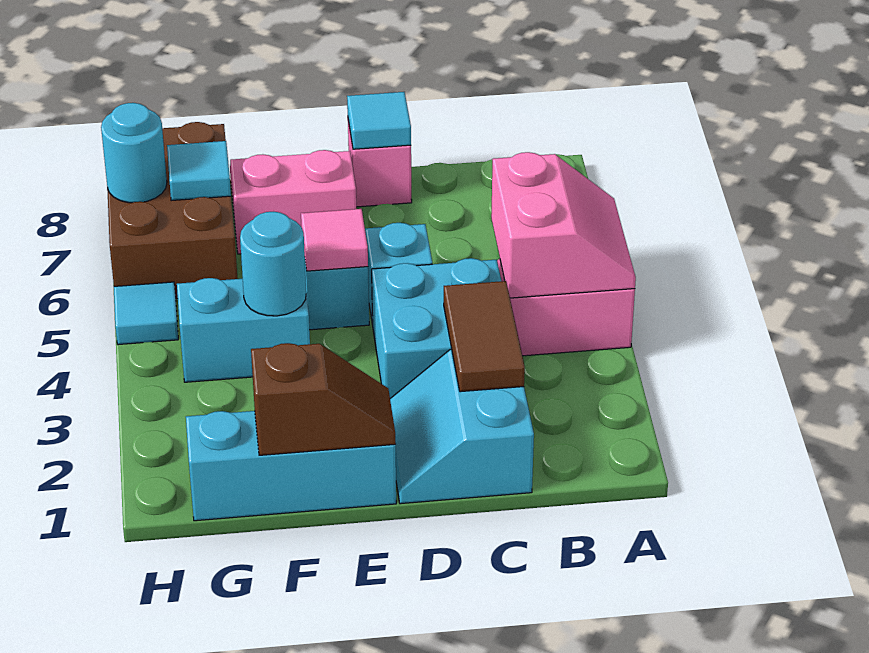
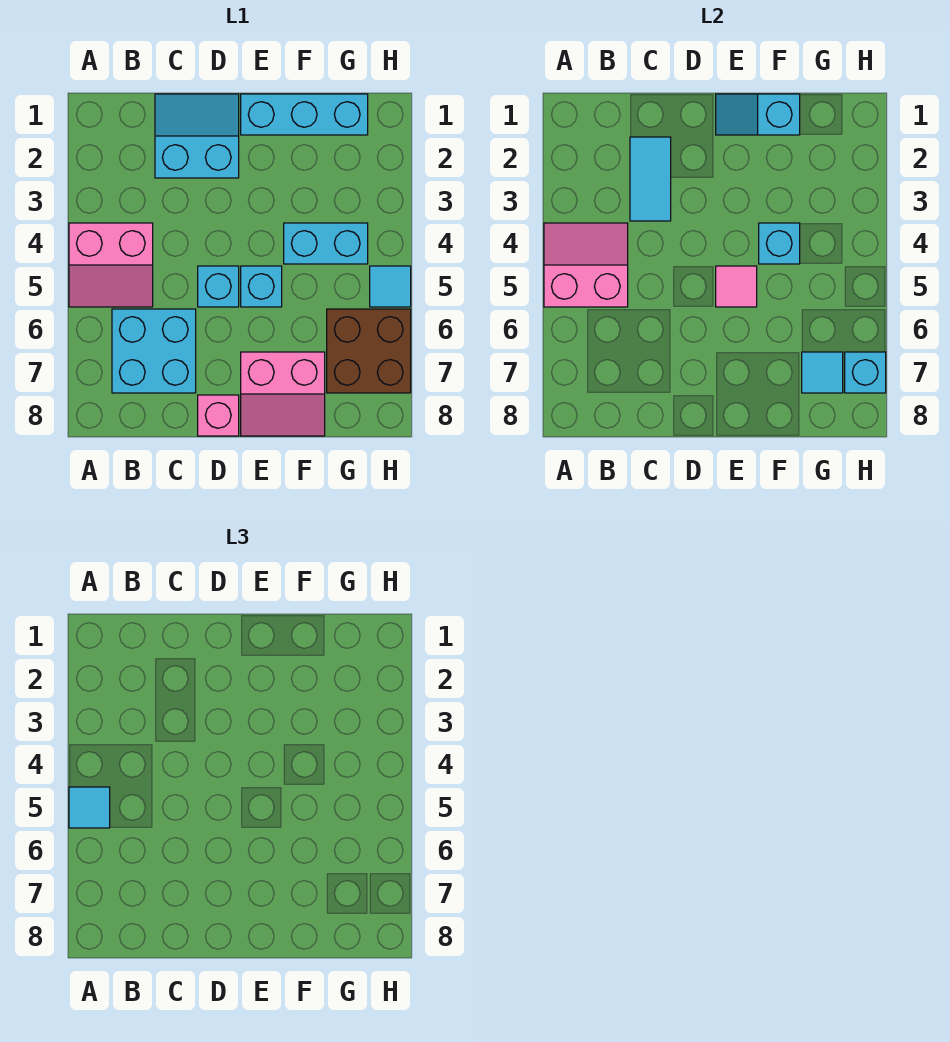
pink 2x2 slope [491,152,636,298] -> pink 2x2 slope turned to [544,223,628,307]
cyan 2x2 slope [390,349,534,504] -> cyan 2x2 slope turned to [155,94,239,178]
brown 1x2 tile [444,281,525,392] -> cyan 1x2 tile [630,137,671,221]
cyan 2x2 brick [372,258,501,398] -> cyan 2x2 brick moved to [112,309,196,393]
cyan 1x1 tile [347,92,411,149] -> cyan 1x1 tile moved to [69,787,110,828]
brown 1x2 slope [251,343,396,455] -> cyan 1x2 slope [716,94,800,135]
cyan 1x1 round brick [240,212,306,316] -> cyan 1x1 brick [759,223,800,264]
brown 2x3 brick [107,122,237,299] -> brown 2x2 brick [327,309,411,393]
cyan 1x1 round brick [101,103,167,203] -> cyan 1x1 brick [845,352,886,393]

